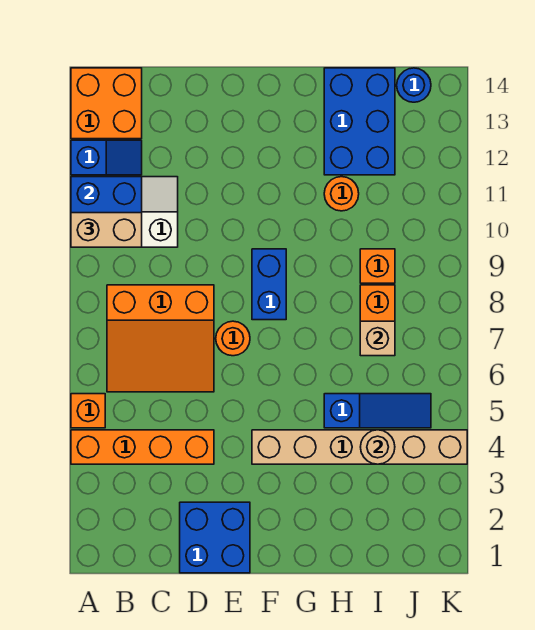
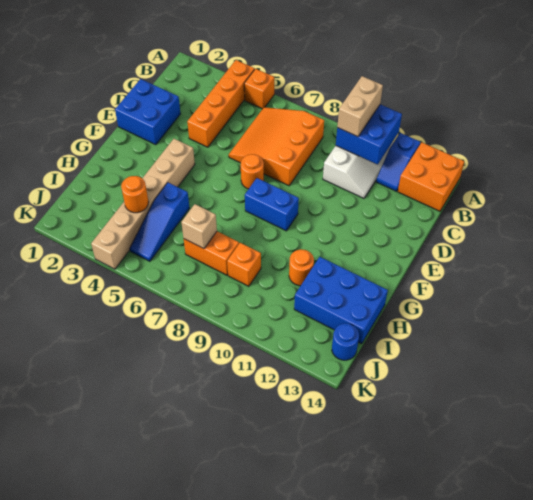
tan 1x1 round brick [361,430,395,464] -> orange 1x1 round brick [121,176,148,213]

